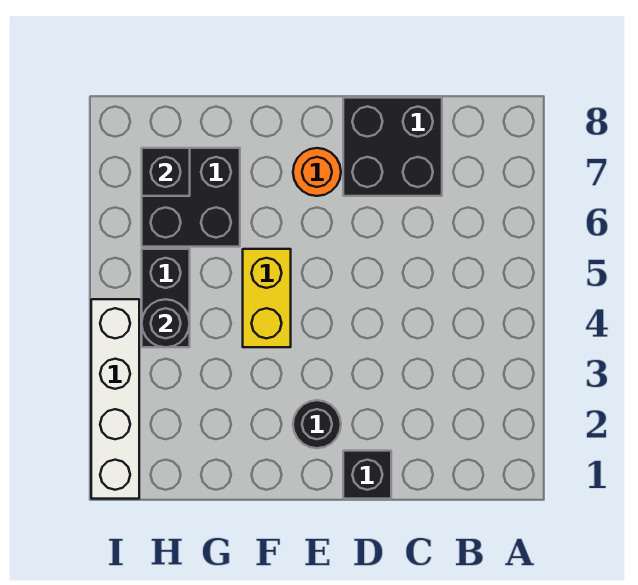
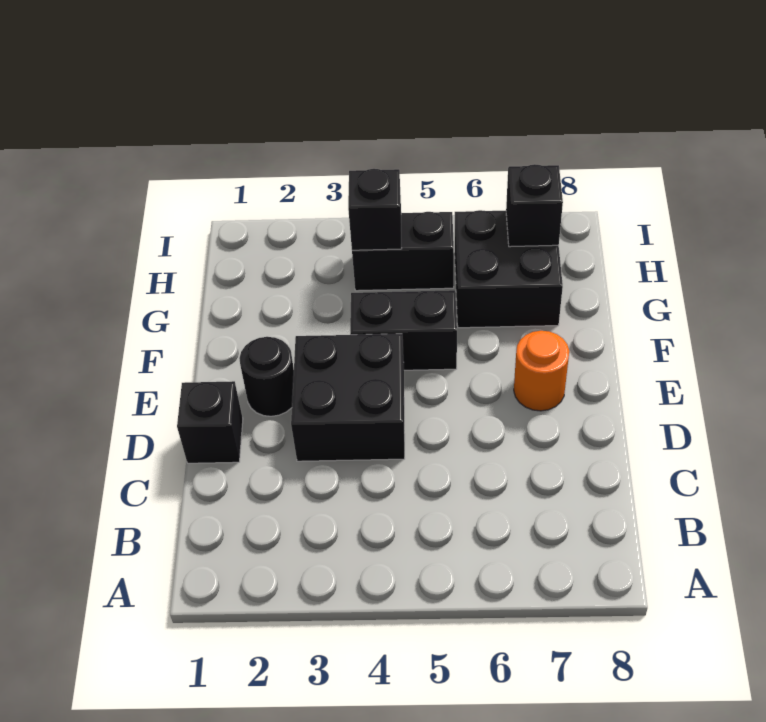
black 2x2 brick [343,98,442,196] -> black 2x2 brick moved to [291,334,405,461]
yellow 1x2 brick [243,249,291,347] -> black 1x2 brick [350,290,457,370]
black 1x1 round brick [142,299,190,347] -> black 1x1 brick [348,169,402,250]
white 1x4 brick [91,299,139,499] -> none

